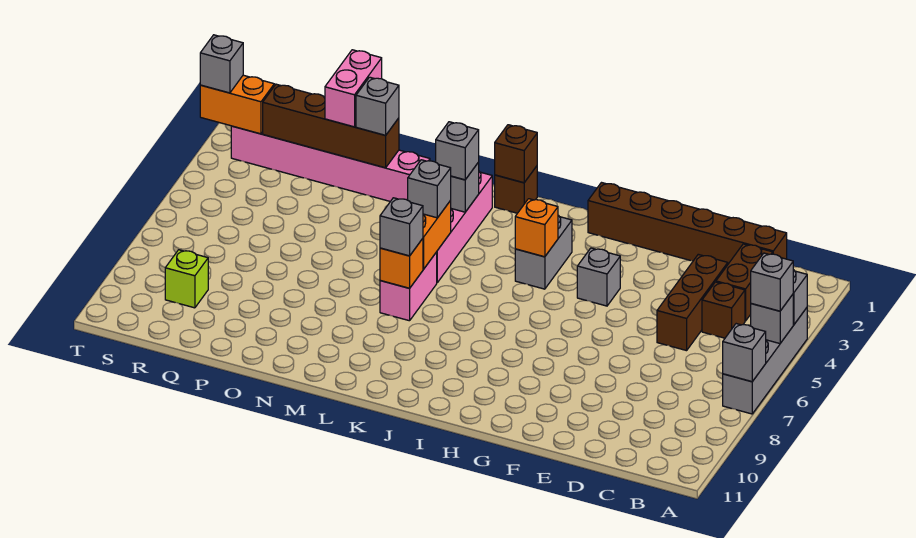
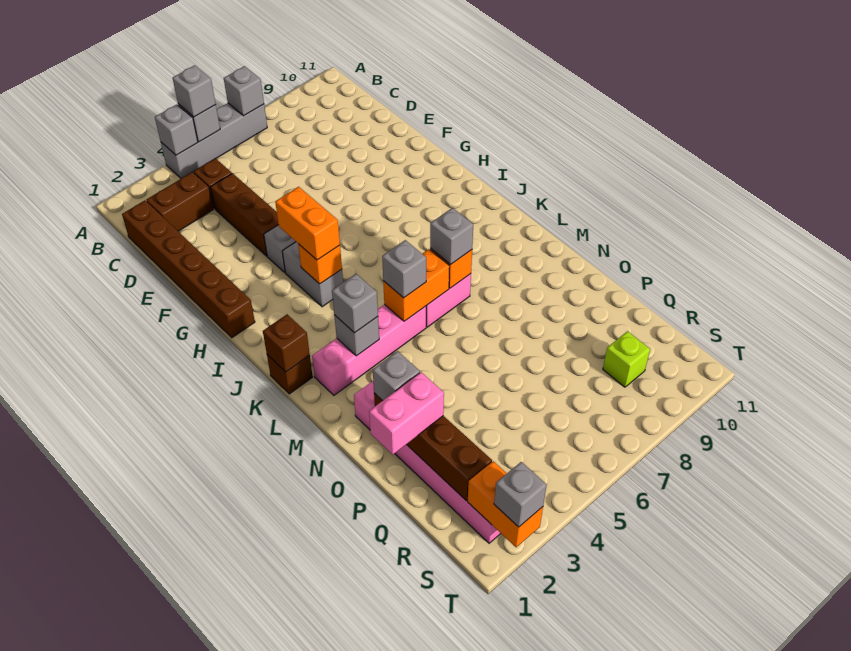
brown 1x3 brick [657,254,728,351] -> brown 1x3 brick turned to [211,173,279,256]
none -> orange 1x2 brick [275,187,340,260]
grey 1x2 brick [515,215,572,289] -> grey 1x2 brick turned to [282,242,343,307]

